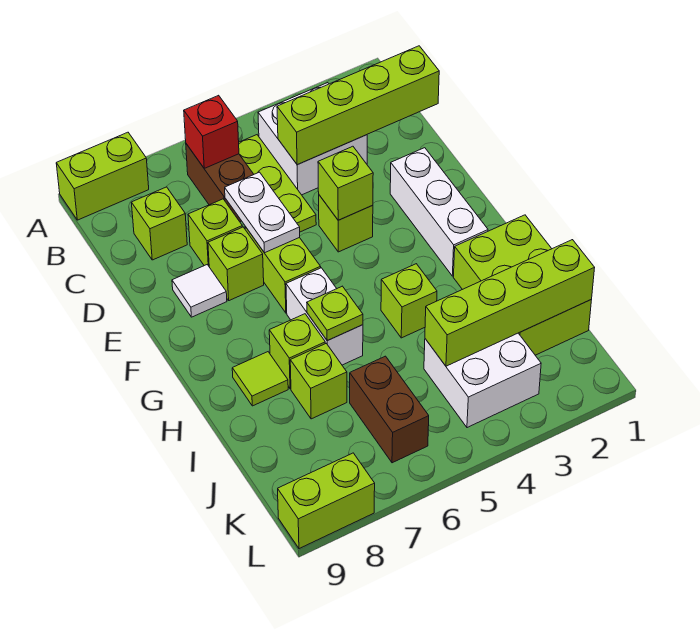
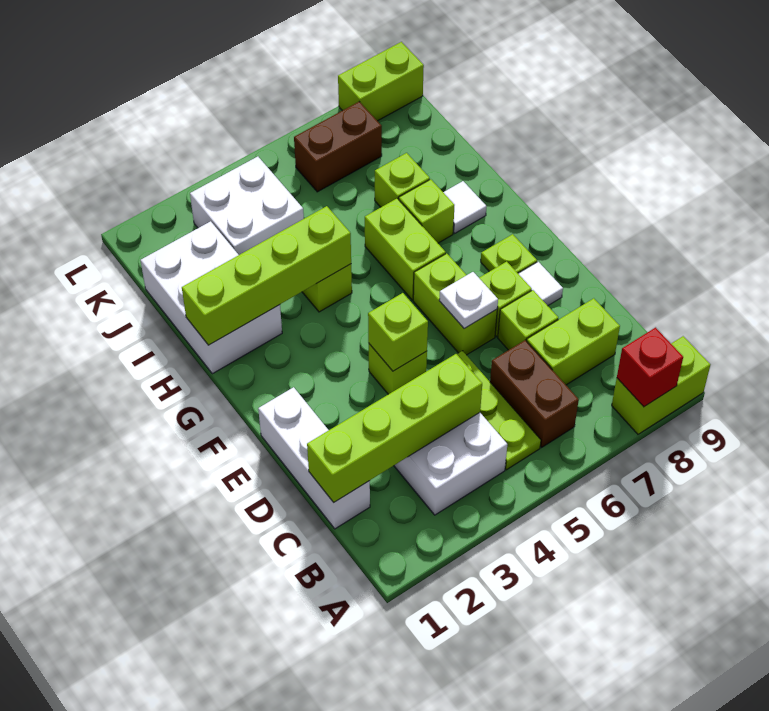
red 1x1 brick [184,95,239,168] -> red 1x1 brick moved to [617,328,683,407]
lime 1x1 brick [131,187,187,260] -> lime 1x2 brick [527,298,620,385]
white 1x2 plate [225,172,300,253] -> white 1x1 plate [439,272,498,328]
white 1x3 brick [390,148,488,276] -> white 1x3 brick moved to [258,387,370,529]
white 1x2 brick [286,268,363,365] -> lime 1x2 brick [365,199,446,300]
lime 2x3 brick [453,215,591,355] -> white 2x3 brick [140,221,282,374]
lime 1x1 plate [307,286,363,341] -> lime 1x1 plate moved to [481,234,537,273]
lime 1x1 tile [232,352,288,406] -> white 1x1 tile [443,181,487,233]
lime 1x4 brick [425,240,594,366] -> lime 1x4 brick moved to [182,206,351,345]
brown 1x2 brick [350,356,429,463] -> brown 1x2 brick turned to [294,102,382,192]

